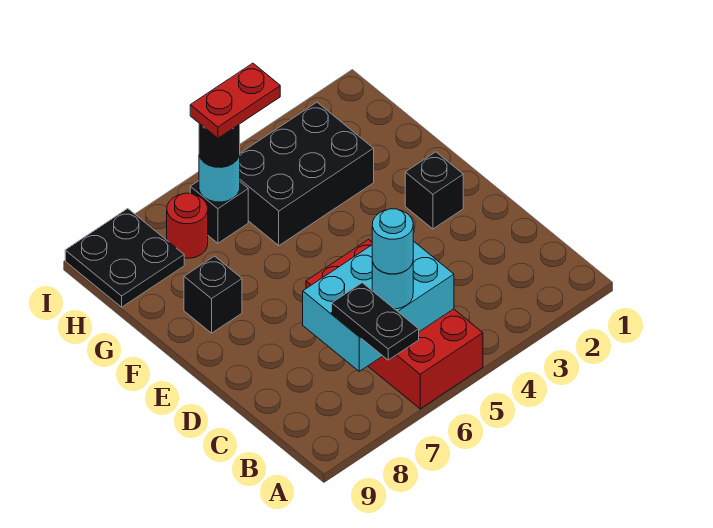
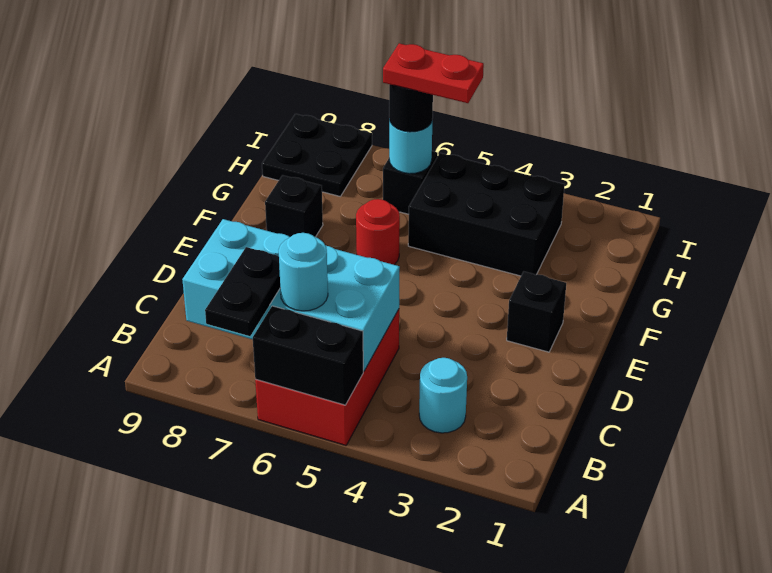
red 2x4 brick [306,240,483,409] -> red 2x3 brick [255,309,399,445]
none -> black 1x2 brick [253,306,363,405]
cyan 2x3 brick [303,241,454,371] -> cyan 2x4 brick [182,219,400,371]
cyan 1x1 round brick [372,209,413,274] -> cyan 1x1 round brick moved to [419,358,467,433]
red 1x1 round brick [167,193,208,258] -> red 1x1 round brick moved to [356,199,400,265]

